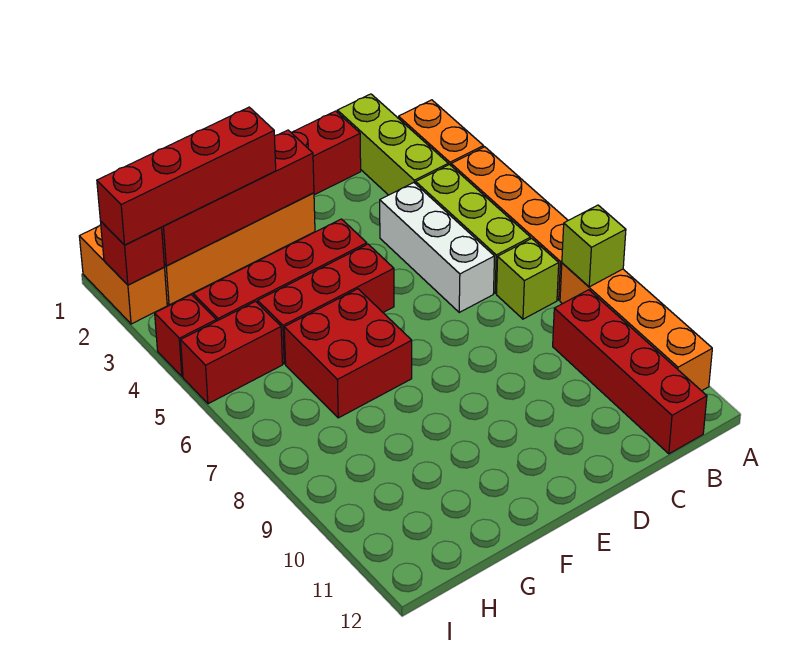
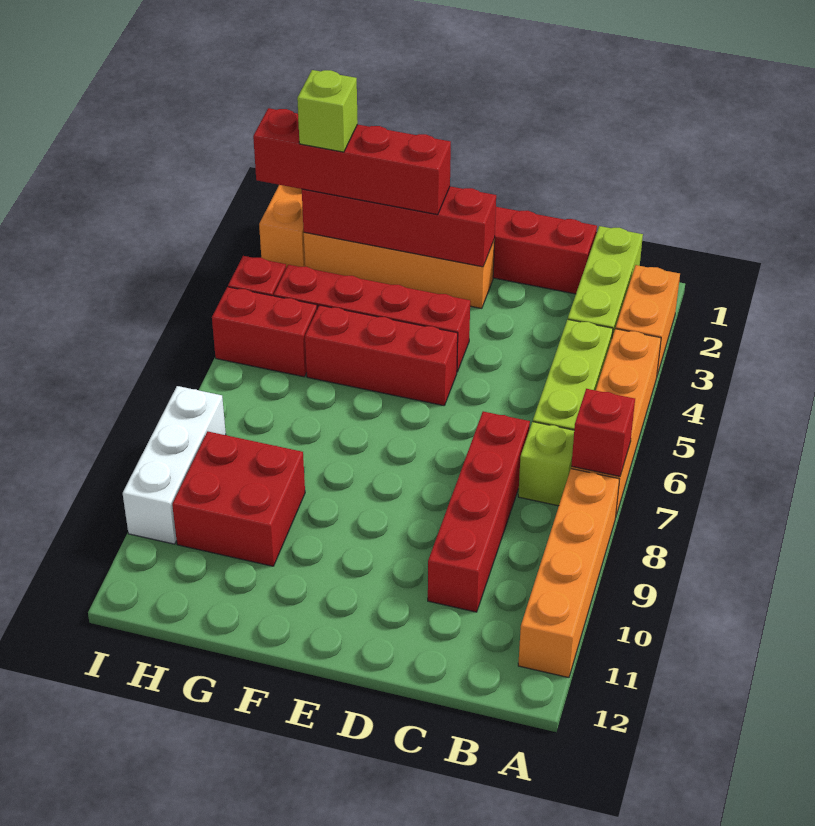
lime 1x1 brick [562,205,626,287] -> lime 1x1 brick moved to [297,70,358,152]
red 1x4 brick [553,290,707,454] -> red 1x4 brick moved to [428,411,530,612]
white 1x3 brick [380,183,494,312] -> white 1x3 brick moved to [123,386,226,544]
red 2x2 brick [284,289,412,418] -> red 2x2 brick moved to [172,431,305,566]
red 1x1 brick [101,222,164,285] -> red 1x1 brick moved to [571,389,635,476]

